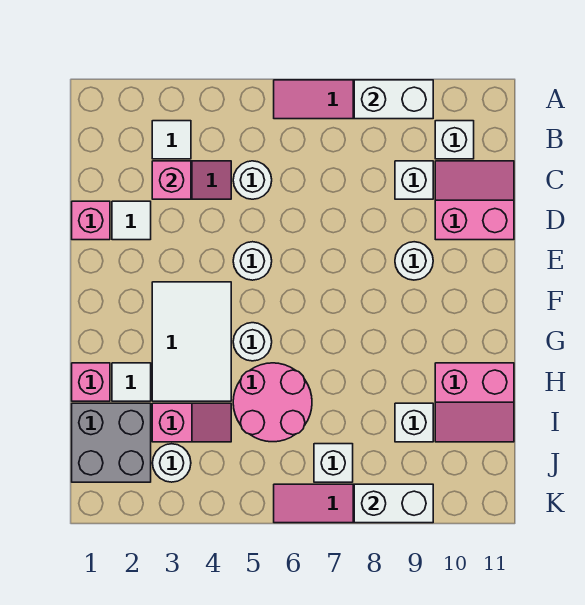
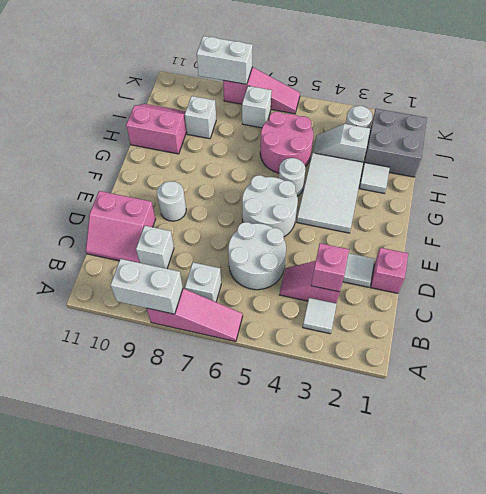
white 1x1 brick [435,121,474,159] -> white 1x1 brick moved to [185,262,221,302]
white 1x1 round brick [233,161,272,199] -> white 2x2 round brick [228,222,286,290]
white 1x1 round brick [233,242,272,280] -> white 2x2 round brick [242,175,298,237]
pink 1x1 brick [72,363,110,401] -> none
pink 1x2 slope [152,403,231,442] -> white 1x2 slope [313,124,370,162]

